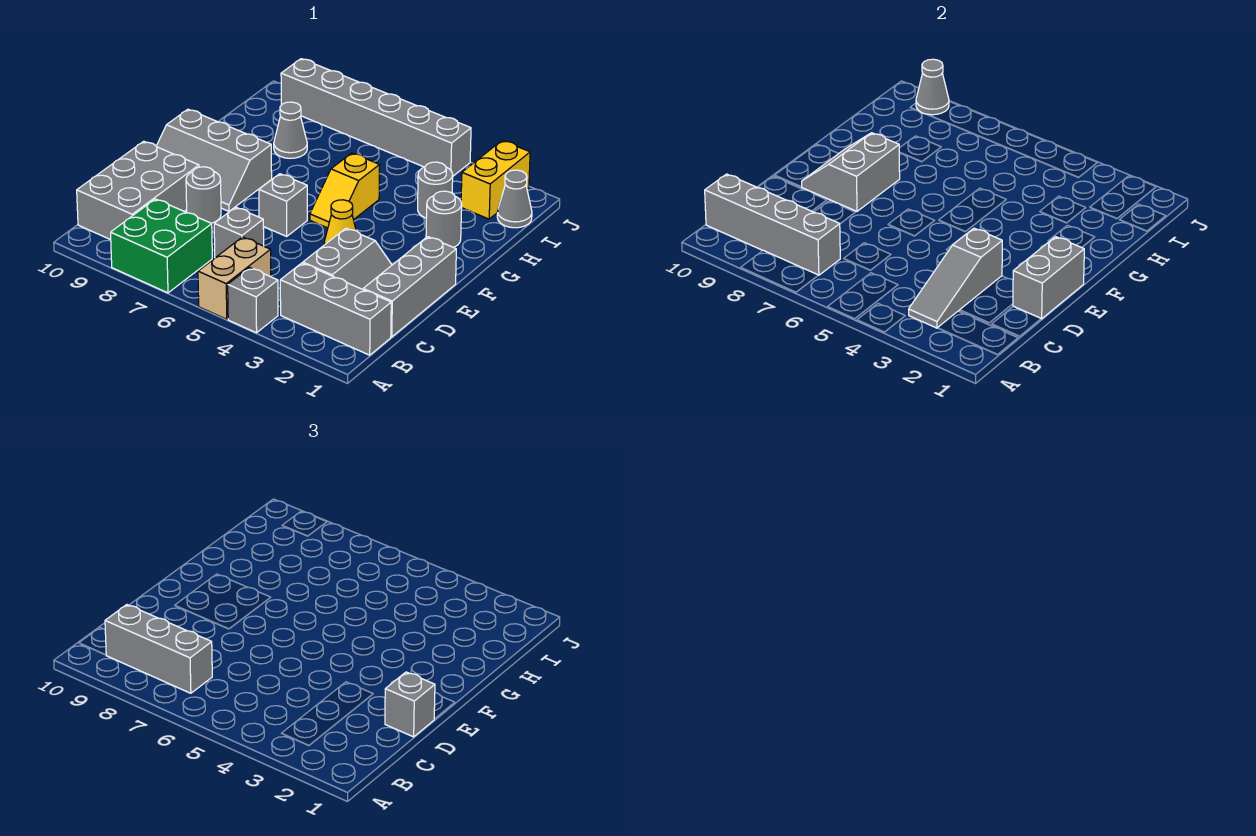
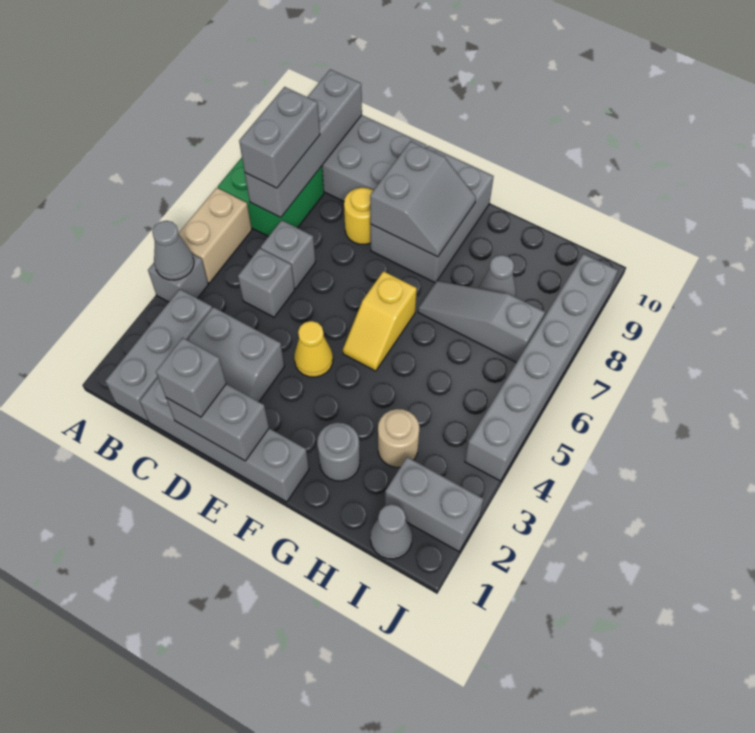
tan 1x2 brick [198,237,271,319] -> tan 1x2 brick turned to [179,188,252,283]
grey 1x3 slope [909,228,1002,328] -> grey 1x3 slope moved to [418,281,545,362]
grey 1x3 brick [105,605,212,693] -> grey 1x2 brick [239,87,320,188]
grey 1x3 brick [363,237,456,337] -> grey 1x4 brick [140,378,309,502]
grey 1x1 round brick [186,167,221,223] -> yellow 1x1 round brick [344,188,373,244]
grey 1x1 brick [259,174,307,236] -> grey 1x1 brick moved to [238,248,295,317]
grey 2x3 slope [156,109,272,211] -> grey 2x3 brick [371,146,494,283]
grey 2x2 slope [802,133,900,211] -> grey 2x2 slope turned to [370,141,476,257]
yellow 1x2 slope [310,153,380,228] -> yellow 1x2 slope turned to [343,271,417,371]
grey 1x1 round brick [418,162,453,218] -> tan 1x1 round brick [378,409,419,467]
yellow 1x2 brick [461,141,530,219] -> grey 1x2 brick [385,457,484,551]
grey 1x1 cone [916,59,949,115] -> grey 1x1 cone moved to [152,221,194,280]

